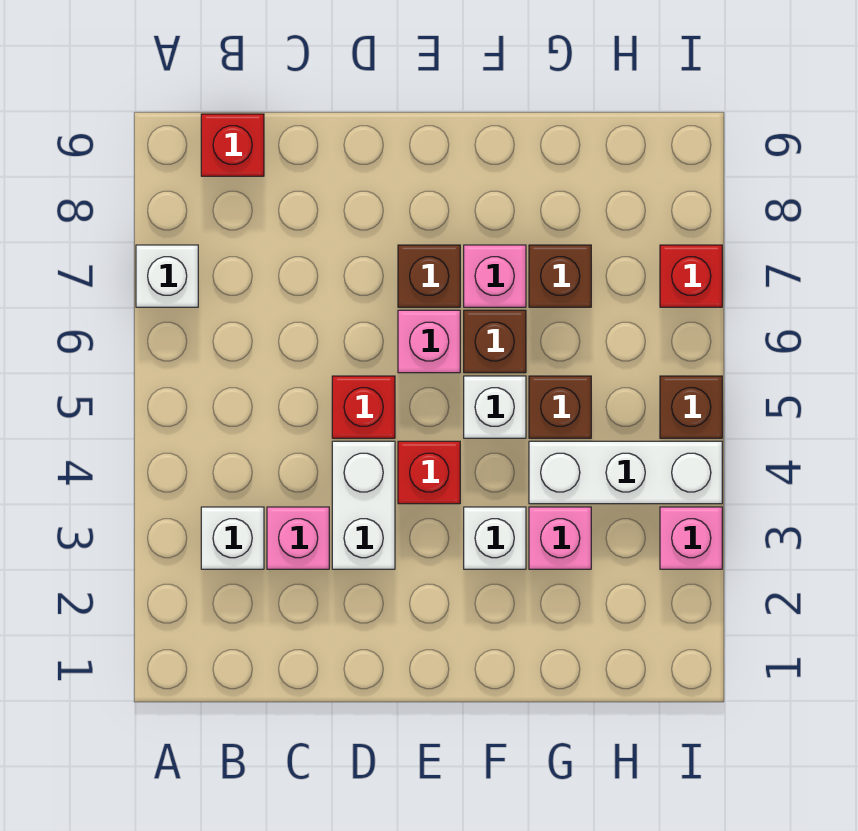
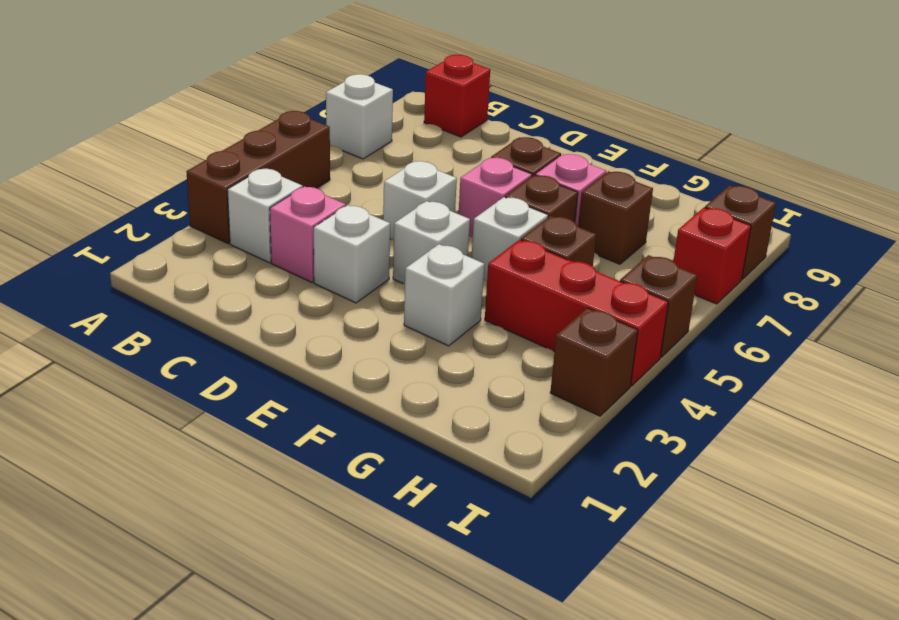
none -> brown 1x3 brick [186,111,330,244]
white 1x2 brick [332,441,395,569] -> white 1x1 brick [314,205,390,303]
red 1x1 brick [332,376,395,438] -> white 1x1 brick [383,161,457,240]
red 1x1 brick [398,441,460,504] -> white 1x1 brick [393,201,470,284]
pink 1x1 brick [529,507,591,569] -> none
white 1x3 brick [529,441,722,504] -> red 1x3 brick [485,240,668,386]
pink 1x1 brick [660,507,722,569] -> brown 1x1 brick [550,308,638,416]
none -> brown 1x1 brick [705,185,776,279]

